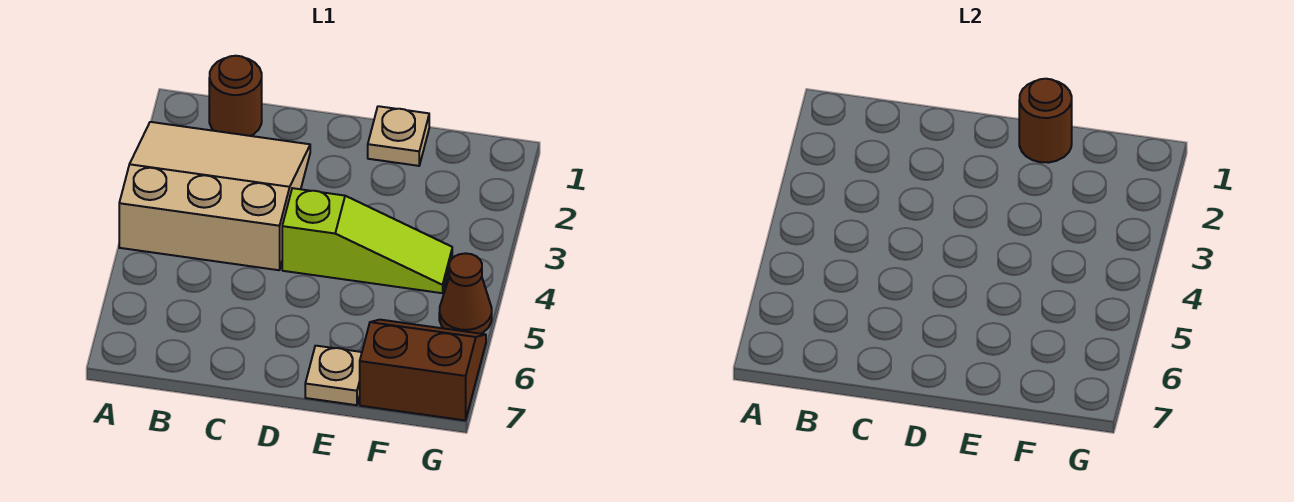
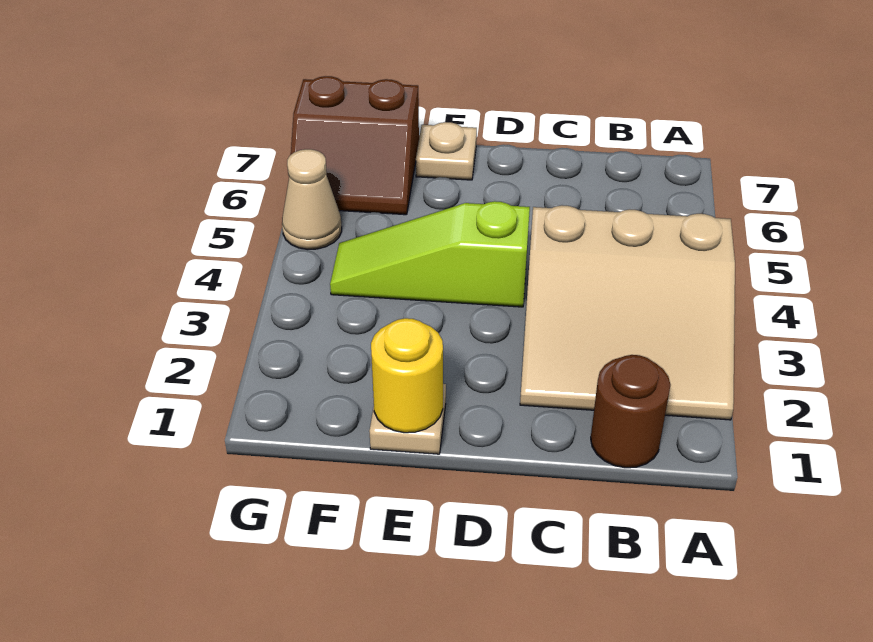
brown 1x1 round brick [1019,79,1072,163] -> yellow 1x1 round brick [371,318,443,433]
brown 1x1 cone [439,253,492,334] -> tan 1x1 cone [282,149,342,250]

